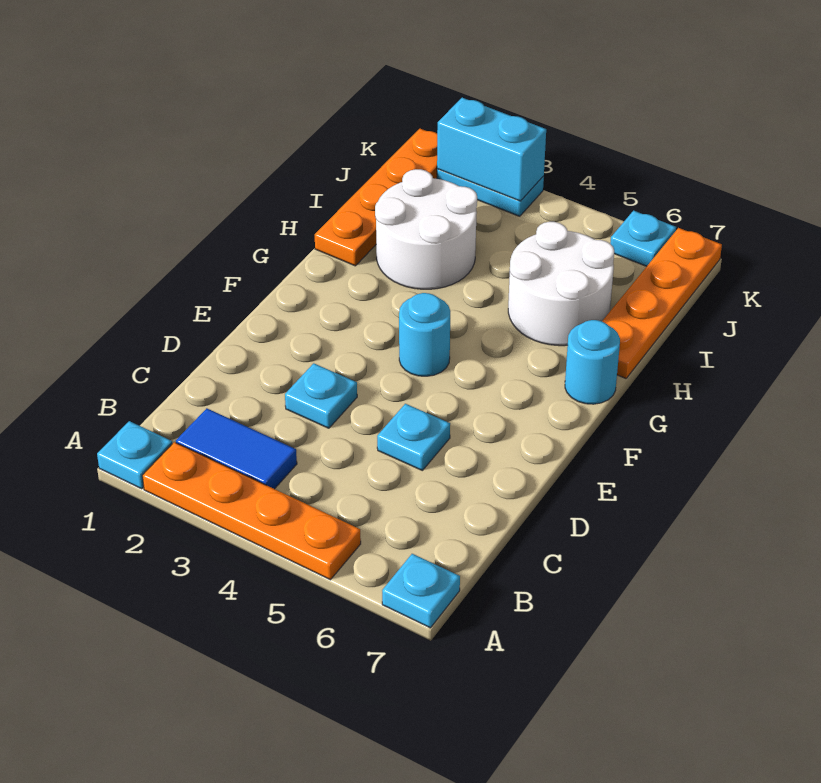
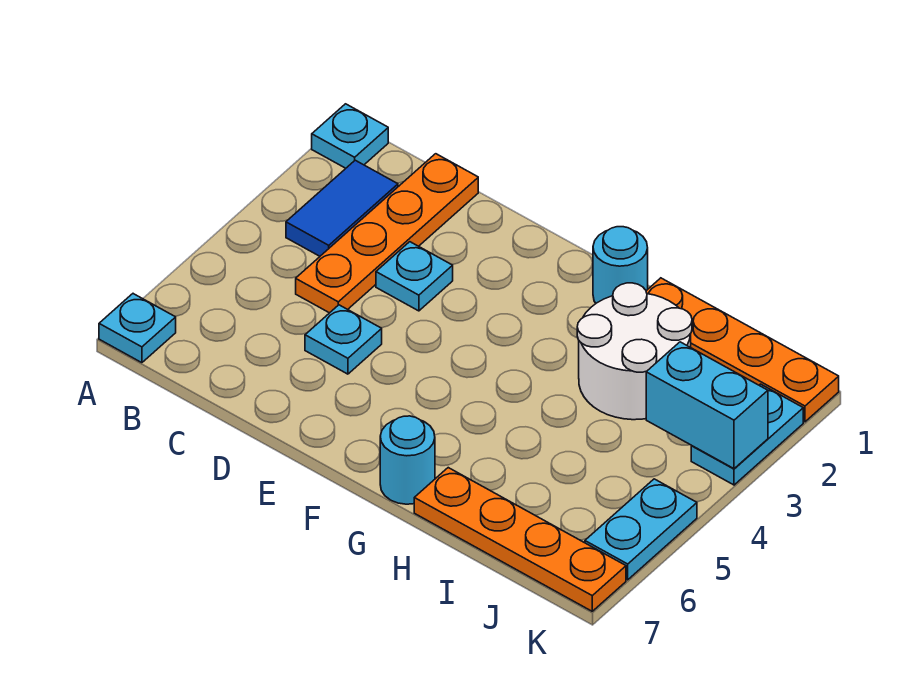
orange 1x4 plate [142,442,361,580] -> orange 1x4 plate moved to [296,154,478,313]
cyan 1x1 round brick [399,293,450,376] -> cyan 1x1 round brick moved to [593,227,648,303]
white 2x2 round brick [508,222,614,346] -> none
cyan 1x2 brick [437,98,546,201] -> cyan 1x2 brick turned to [646,342,768,469]
cyan 1x1 plate [610,211,676,266] -> cyan 1x2 plate [585,479,697,580]

